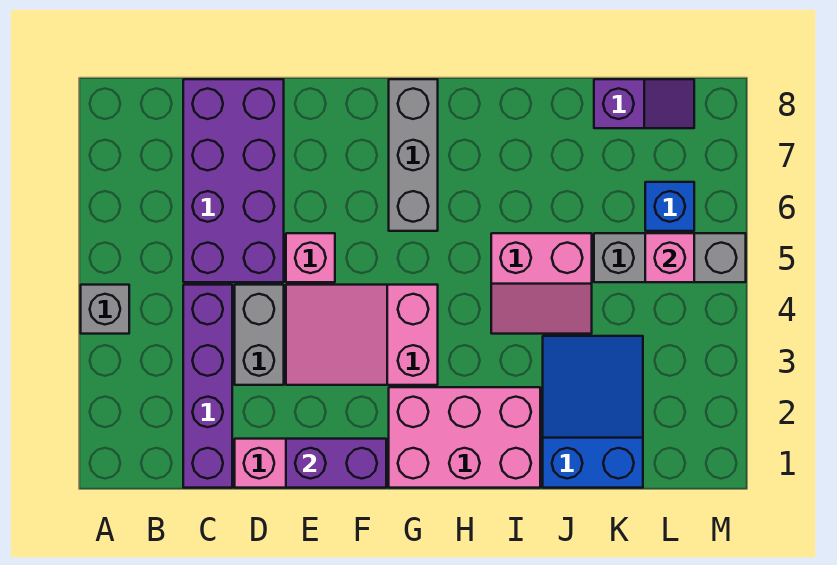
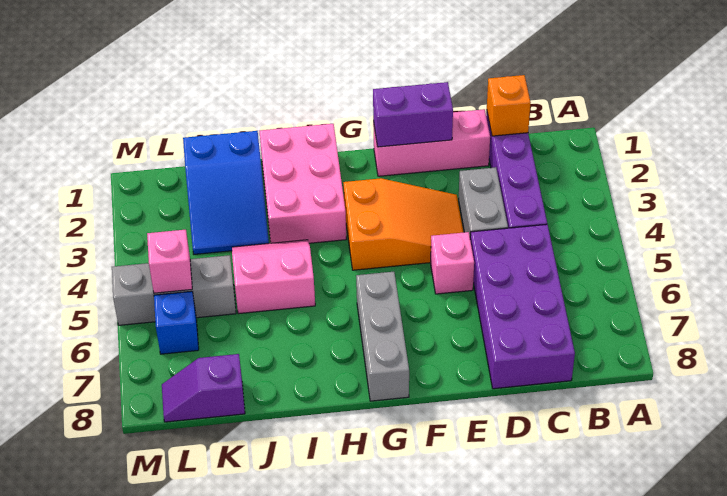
grey 1x1 brick [81,285,129,334] -> none
none -> orange 1x1 brick [487,75,531,136]
pink 2x3 slope [286,285,438,385] -> orange 2x3 slope [343,178,464,270]
pink 2x3 brick [389,387,540,488] -> pink 2x3 brick turned to [260,124,346,243]

